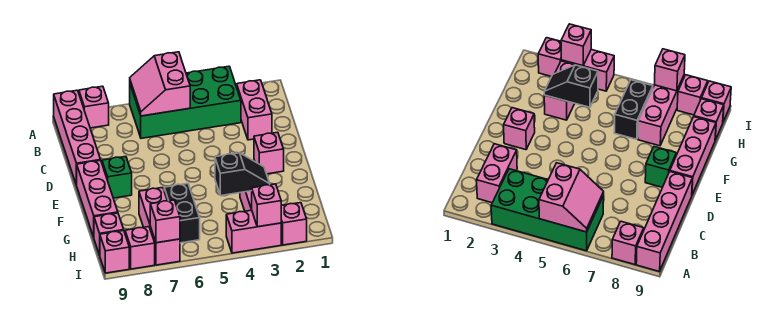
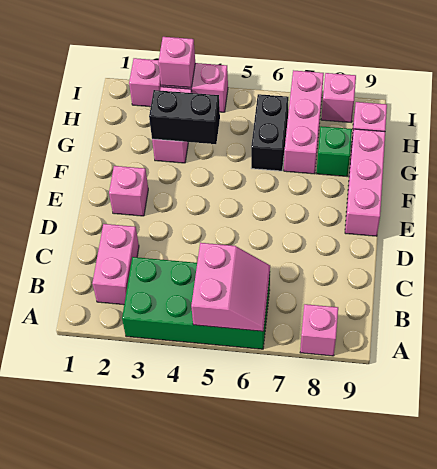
pink 1x4 brick [54,90,100,185] -> none
green 1x1 brick [102,156,132,198] -> green 1x1 brick moved to [316,126,352,176]
black 1x2 slope [215,153,270,196] -> black 1x2 brick [149,90,220,144]
pink 1x1 brick [150,200,180,243] -> none
pink 1x1 brick [100,231,129,273] -> none

